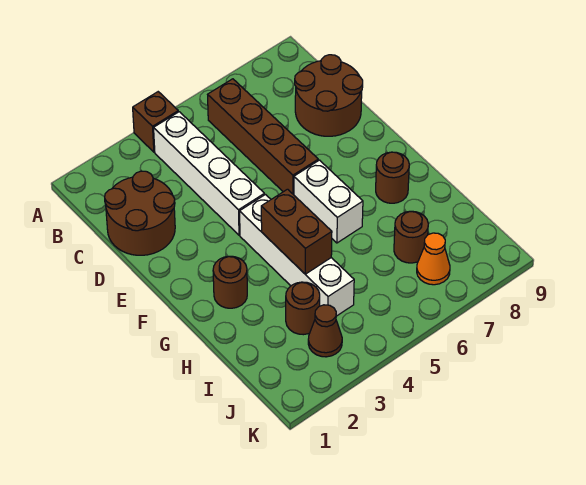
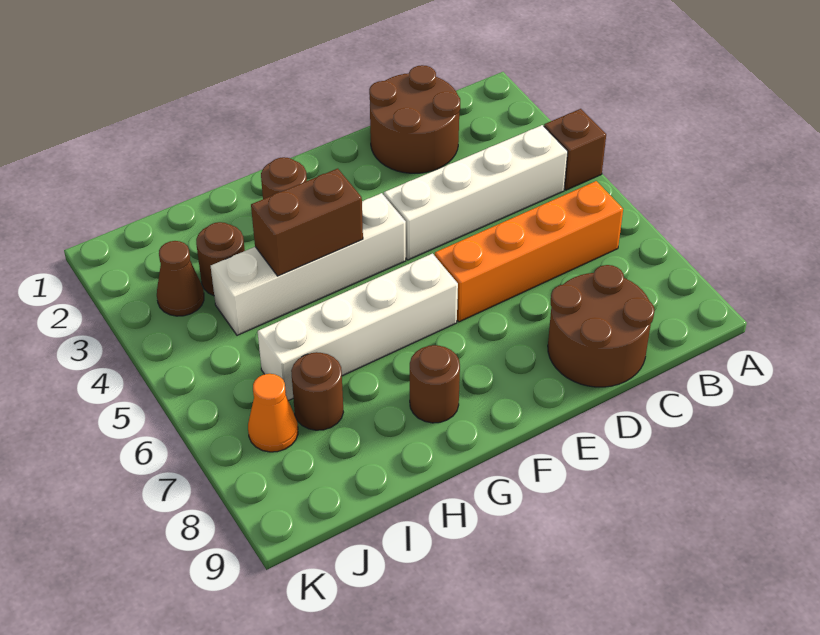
brown 1x4 brick [208,79,318,195] -> orange 1x4 brick [435,181,623,322]
white 1x2 brick [294,160,363,243] -> white 1x4 brick [258,254,458,401]

